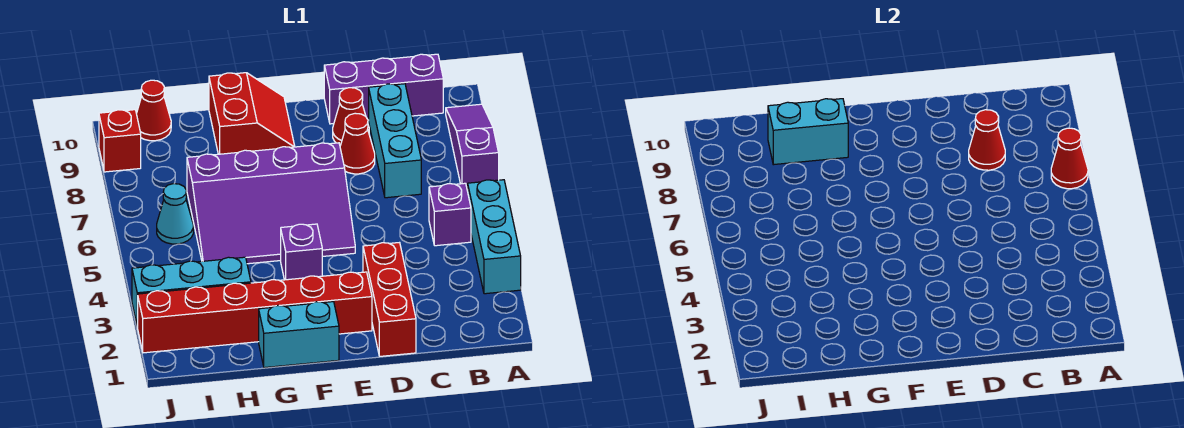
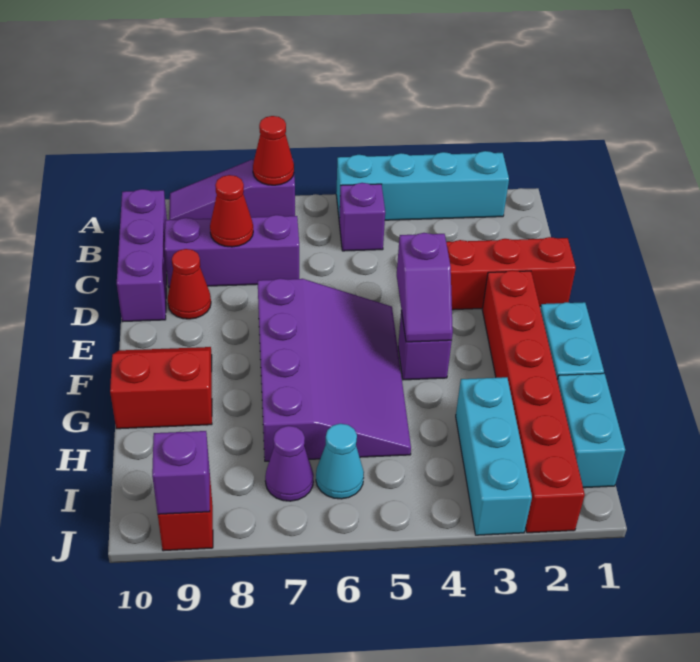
cyan 1x3 brick [468,180,521,294] -> cyan 1x4 brick [336,151,509,220]
cyan 1x3 brick [369,84,421,198] -> purple 1x3 brick [165,215,299,287]
red 1x1 cone [340,113,375,174] -> none
none -> purple 1x2 slope [397,233,453,342]
cyan 1x2 brick [768,99,848,165] -> cyan 1x2 brick moved to [557,373,625,488]
none -> purple 1x1 cone [265,426,314,501]
red 1x1 cone [137,80,171,141] -> none
none -> purple 1x1 brick [152,431,210,514]

